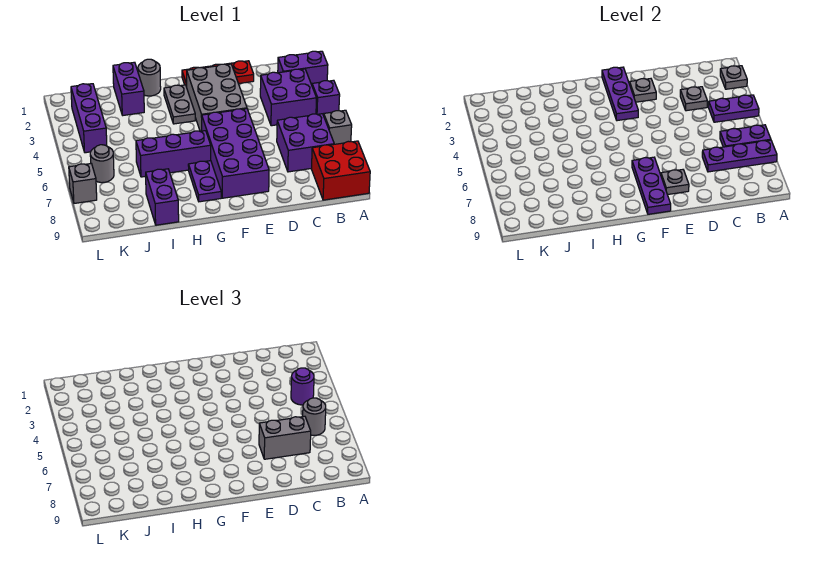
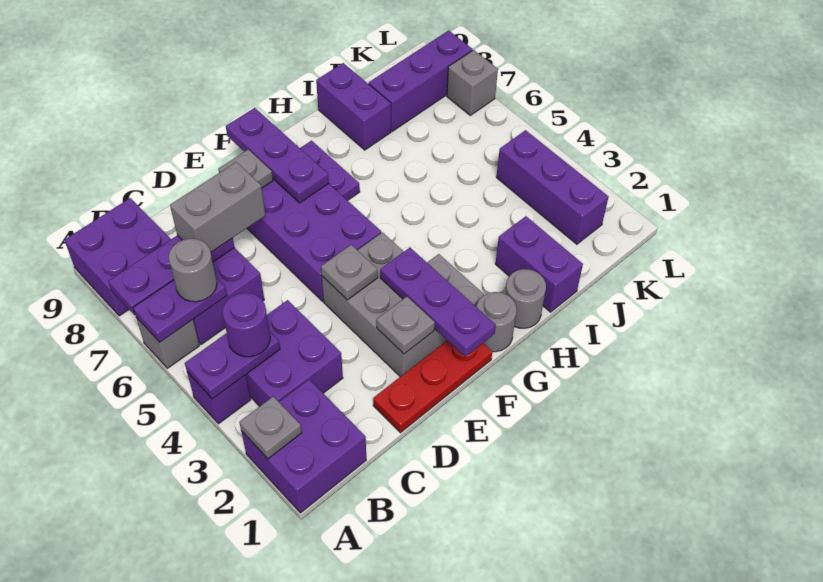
purple 1x2 brick [278,51,328,85] -> purple 2x2 brick [241,380,366,513]
red 2x2 brick [312,141,370,200] -> purple 2x2 brick [65,198,171,316]
grey 1x1 plate [680,87,707,111] -> grey 1x1 plate moved to [321,245,378,300]
purple 1x3 brick [136,131,211,177] -> purple 1x3 brick moved to [369,30,472,131]
grey 1x1 round brick [90,145,114,183] -> grey 1x1 round brick moved to [477,292,516,352]

